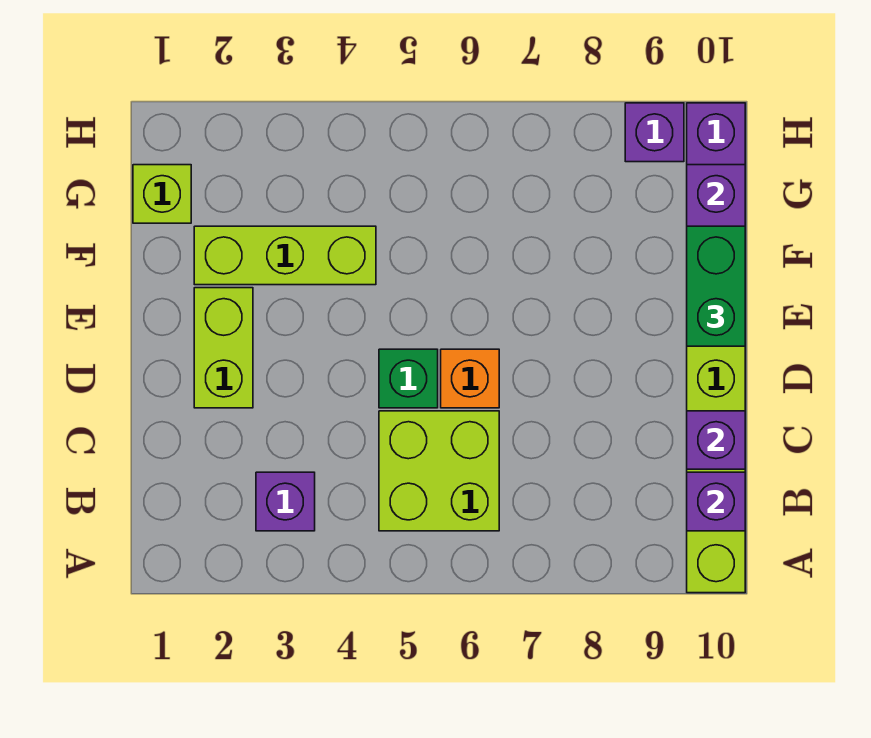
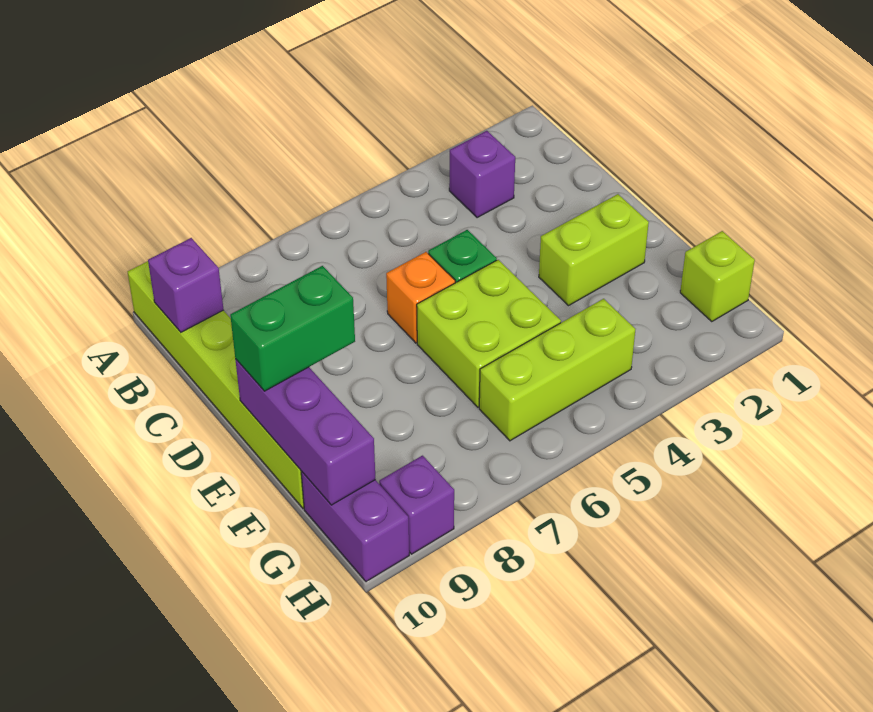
lime 2x2 brick [379,411,499,531] -> lime 2x2 brick moved to [417,260,561,407]
purple 1x1 brick [687,411,745,469] -> none
lime 1x2 brick [194,288,253,408] -> lime 1x2 brick turned to [539,194,649,306]
green 1x2 brick [687,226,745,346] -> green 1x2 brick turned to [230,266,355,391]
lime 1x3 brick [194,226,376,285] -> lime 1x3 brick moved to [479,299,635,441]

